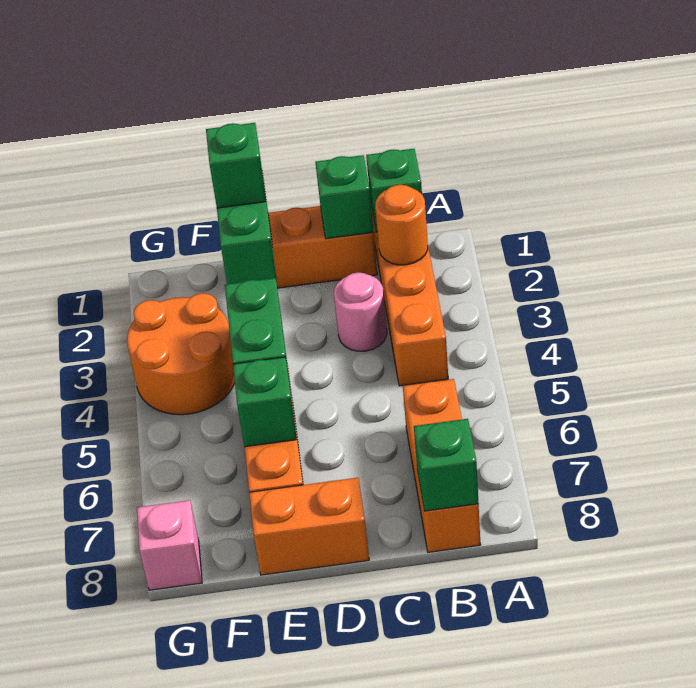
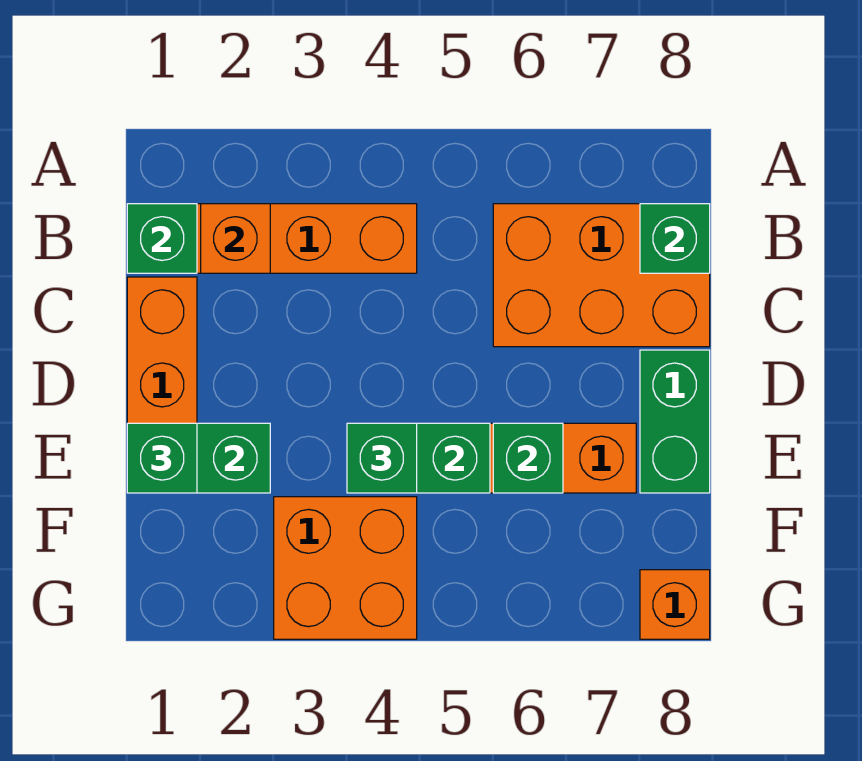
orange 1x1 round brick [375,185,428,265] -> orange 1x1 brick [201,204,270,273]
orange 1x3 brick [403,379,481,552] -> orange 2x3 brick [493,204,710,347]
green 1x1 brick [315,155,374,239] -> green 1x1 brick moved to [347,423,417,493]
pink 1x1 round brick [334,272,387,351] -> none
orange 1x2 brick [249,478,369,575] -> green 1x2 brick [640,350,710,493]
orange 2x2 round brick [127,293,235,415] -> orange 2x2 brick [274,497,417,639]
pink 1x1 brick [137,500,202,590] -> orange 1x1 brick [640,570,710,639]

